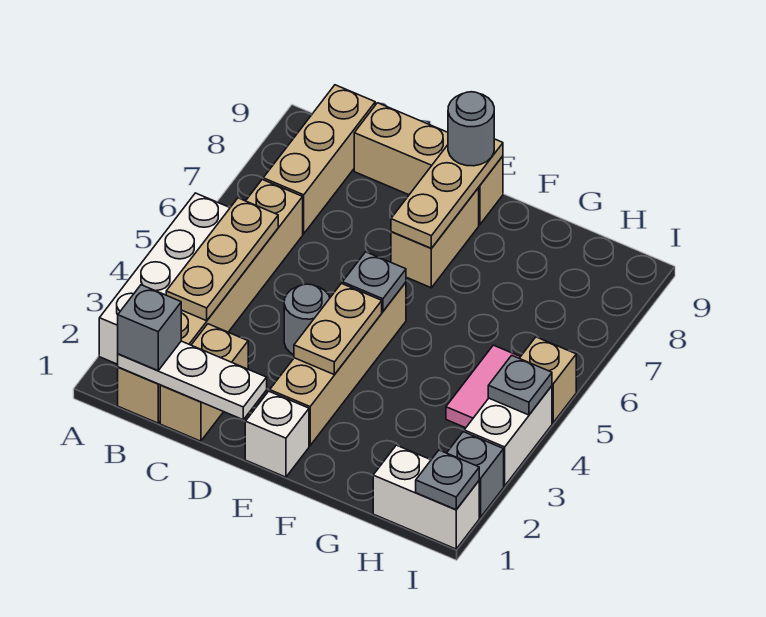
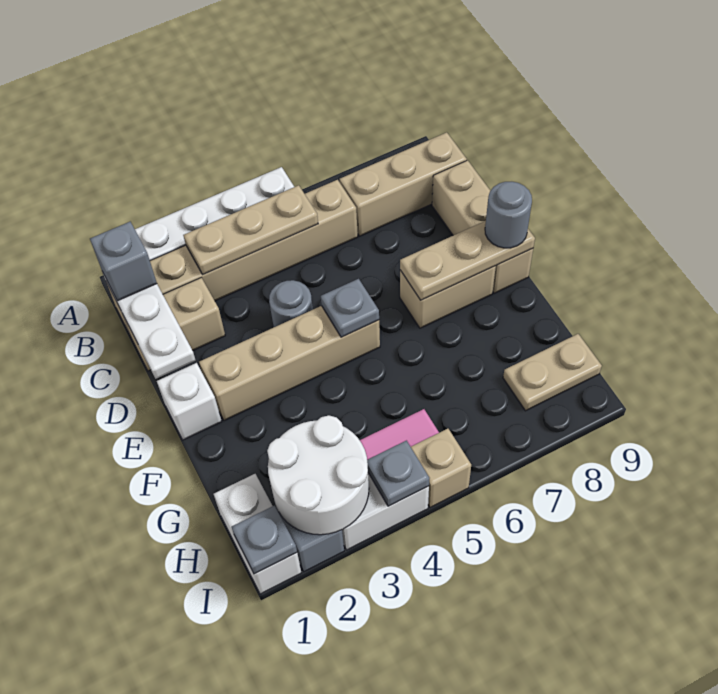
tan 1x2 plate [294,283,382,375] -> tan 1x2 plate moved to [503,334,602,411]
none -> white 2x2 round brick [267,415,369,535]

